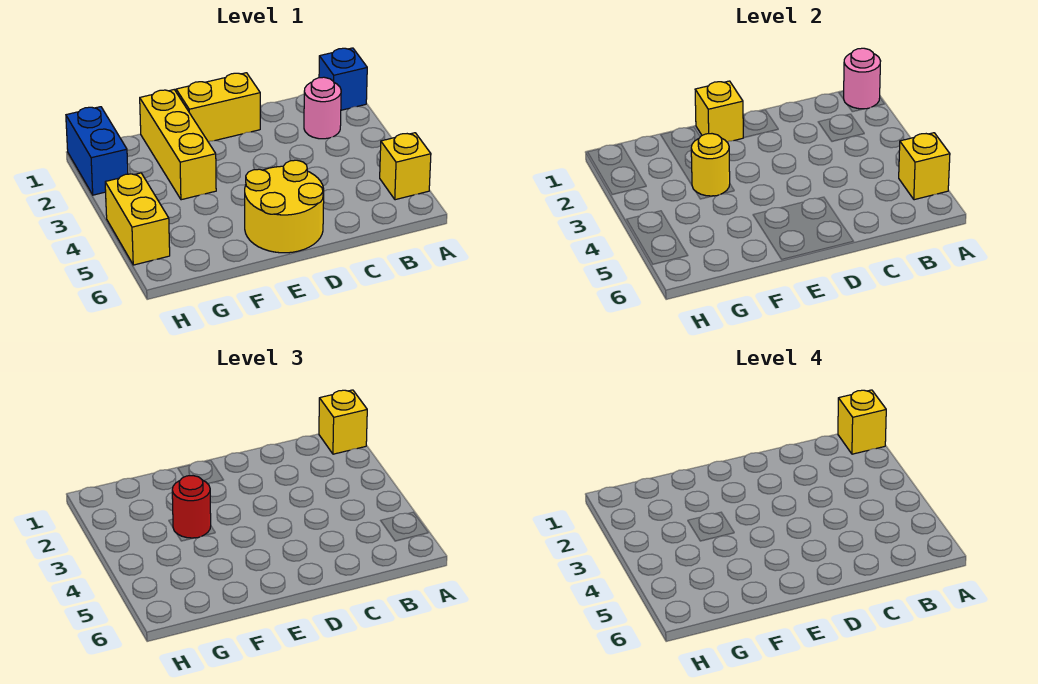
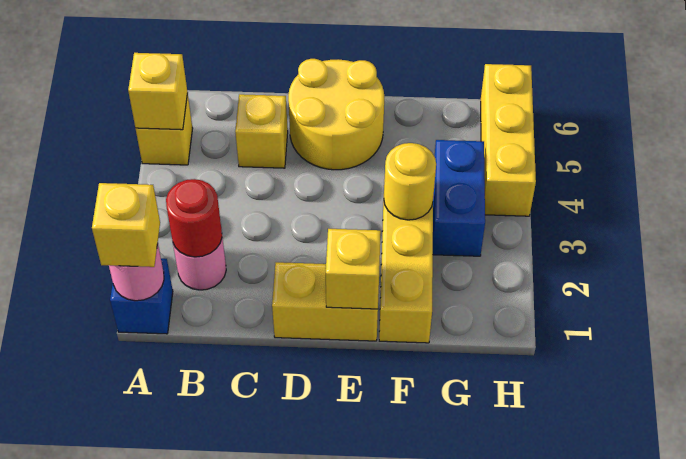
yellow 1x1 brick [838,390,886,454] -> yellow 1x1 brick moved to [235,94,288,168]
red 1x1 round brick [172,476,211,538] -> red 1x1 round brick moved to [166,179,222,257]
blue 1x2 brick [66,107,128,195] -> blue 1x2 brick moved to [433,140,485,256]
yellow 1x2 brick [105,173,170,265] -> yellow 1x3 brick [481,64,536,216]

